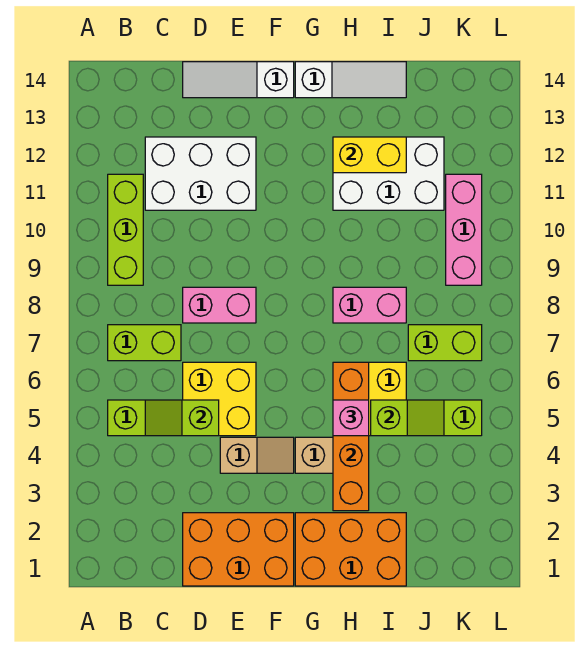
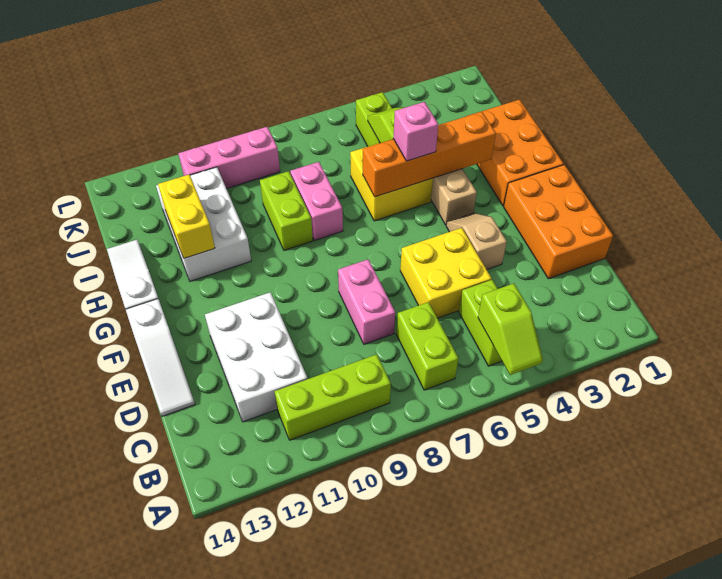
lime 1x2 slope [145,400,219,436] -> lime 1x2 slope moved to [478,283,543,375]
lime 1x2 brick [408,325,482,361] -> lime 1x2 brick moved to [260,171,313,250]

